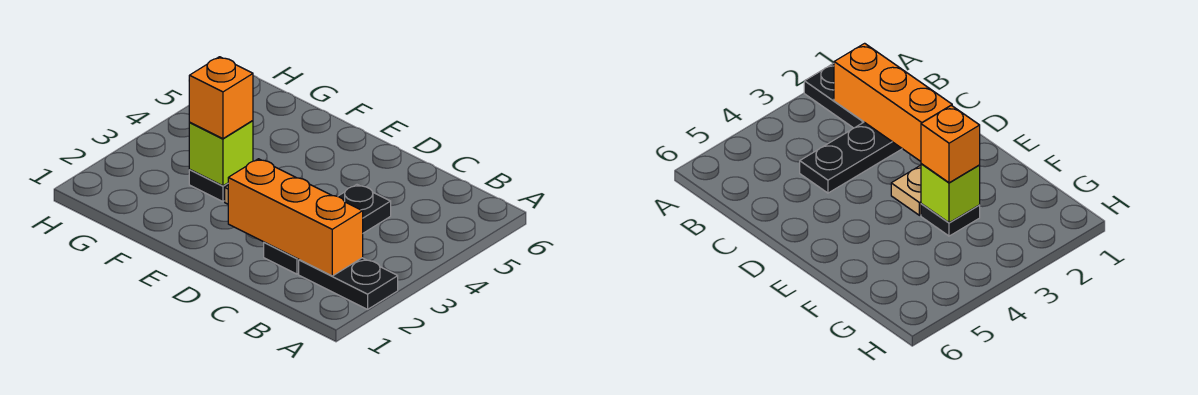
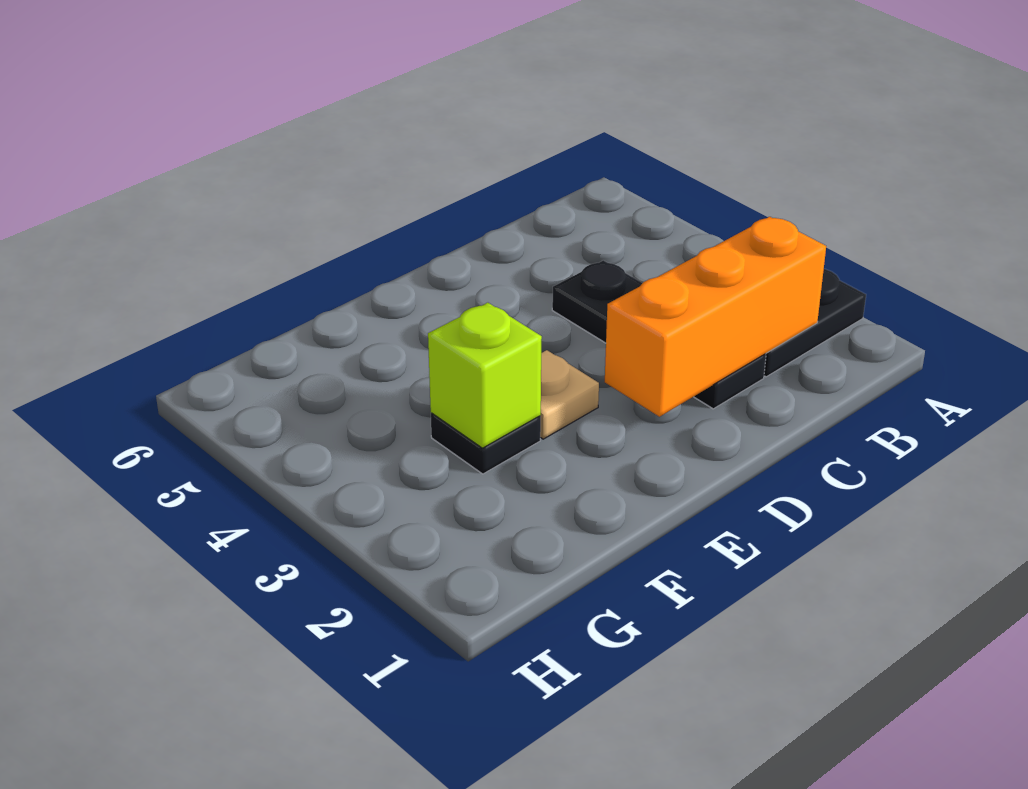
orange 1x1 brick [189,57,253,139] -> none

